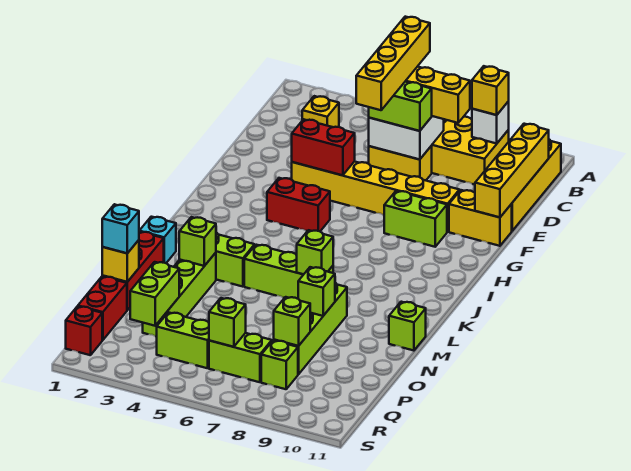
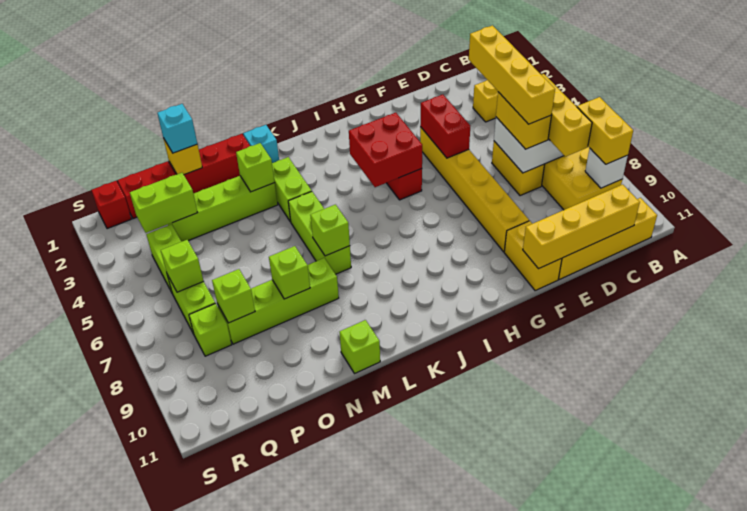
yellow 1x4 brick [356,17,430,110] -> yellow 1x4 brick turned to [469,25,555,124]
yellow 1x1 brick [472,66,509,115] -> yellow 1x2 brick [577,97,633,164]
lime 1x2 brick [369,82,432,131] -> yellow 1x2 brick [496,92,551,149]
lime 1x2 brick [384,191,447,247] -> none
none -> red 2x2 brick [349,113,422,187]

